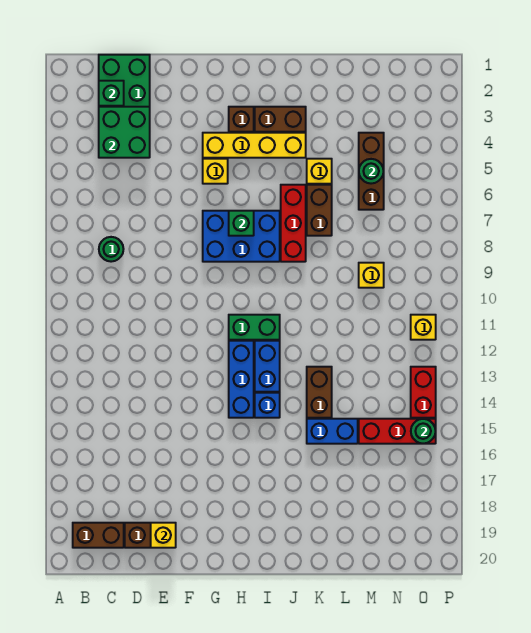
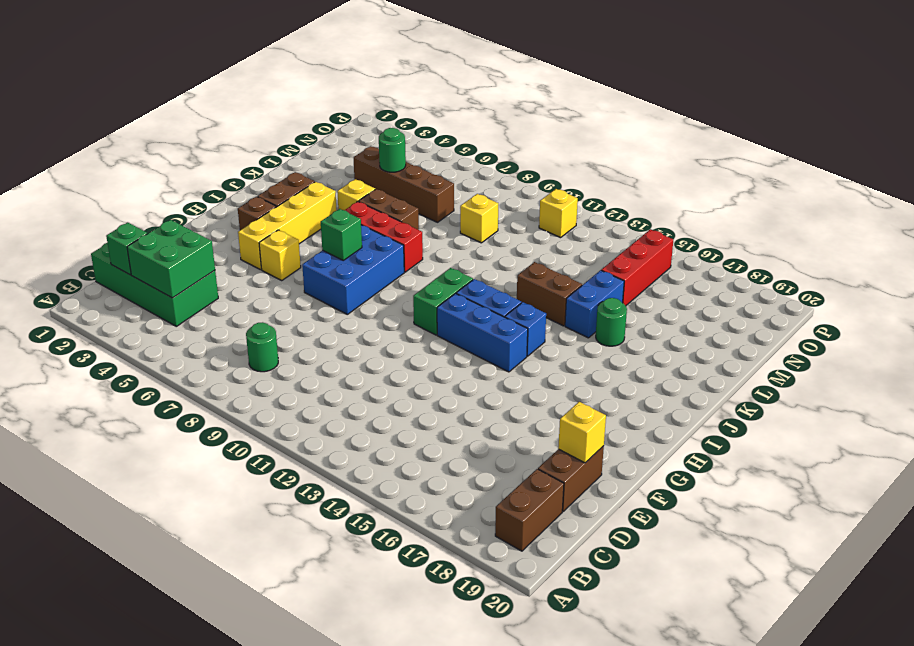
brown 1x3 brick [359,133,384,210] -> brown 1x4 brick [353,146,454,222]
red 1x2 brick [411,367,436,418] -> none
green 1x1 round brick [411,419,436,444] -> green 1x1 round brick moved to [596,298,627,346]

